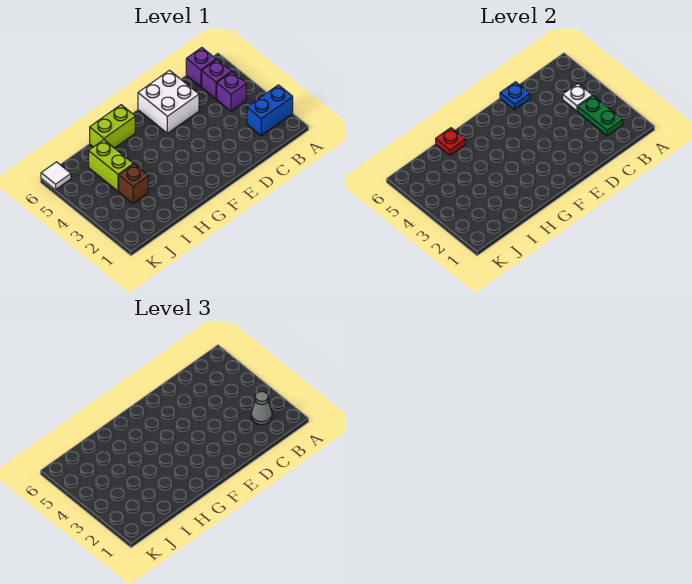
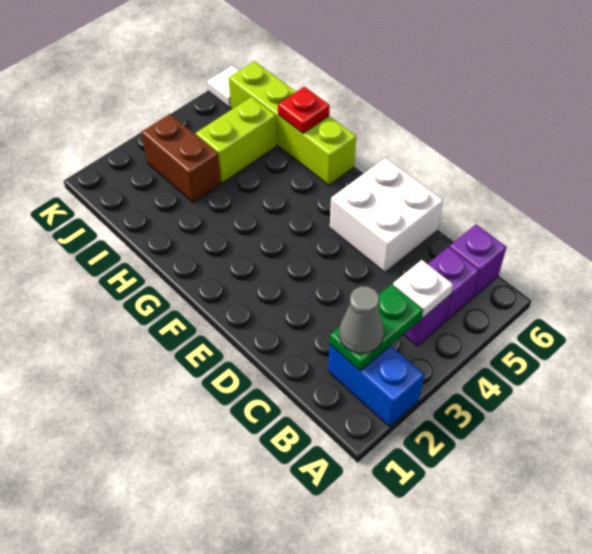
blue 1x1 plate [500,82,530,110] -> none
lime 1x2 brick [90,105,135,148] -> lime 1x4 brick [229,61,356,185]
brown 1x1 brick [119,164,148,203] -> brown 1x2 brick [142,114,221,203]

